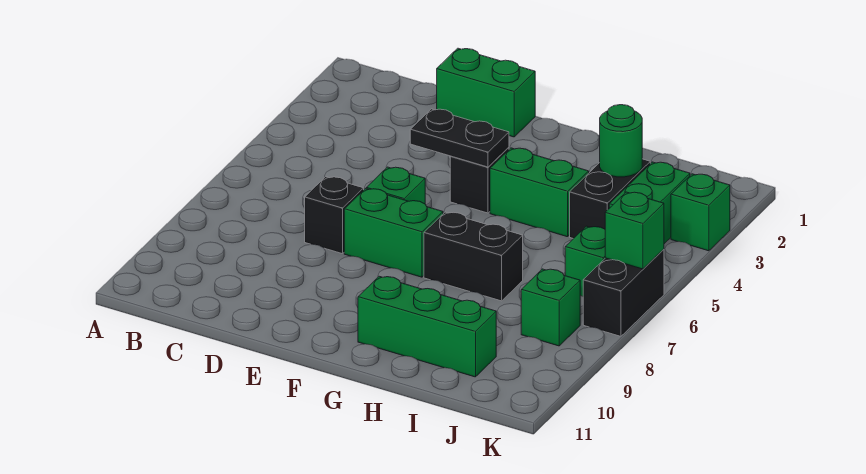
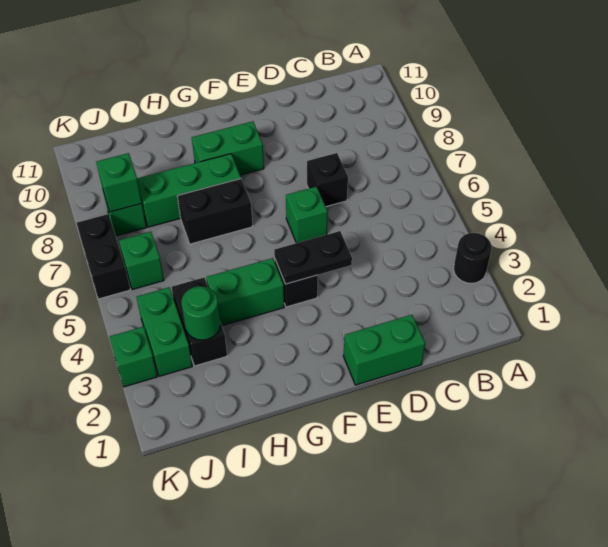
none -> black 1x1 round brick [454,233,492,283]
green 1x2 brick [344,189,443,277] -> green 1x2 brick moved to [192,121,264,175]
green 1x3 brick [358,276,496,377] -> green 1x3 brick moved to [137,154,241,227]
green 1x1 brick [605,192,664,269] -> green 1x1 brick moved to [96,153,142,212]

